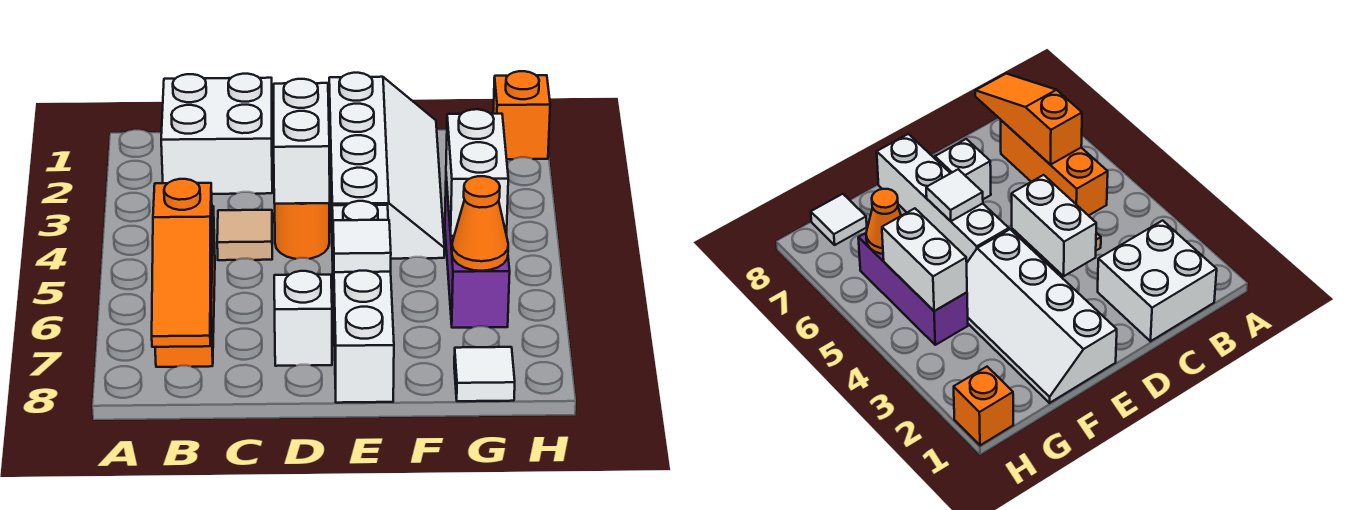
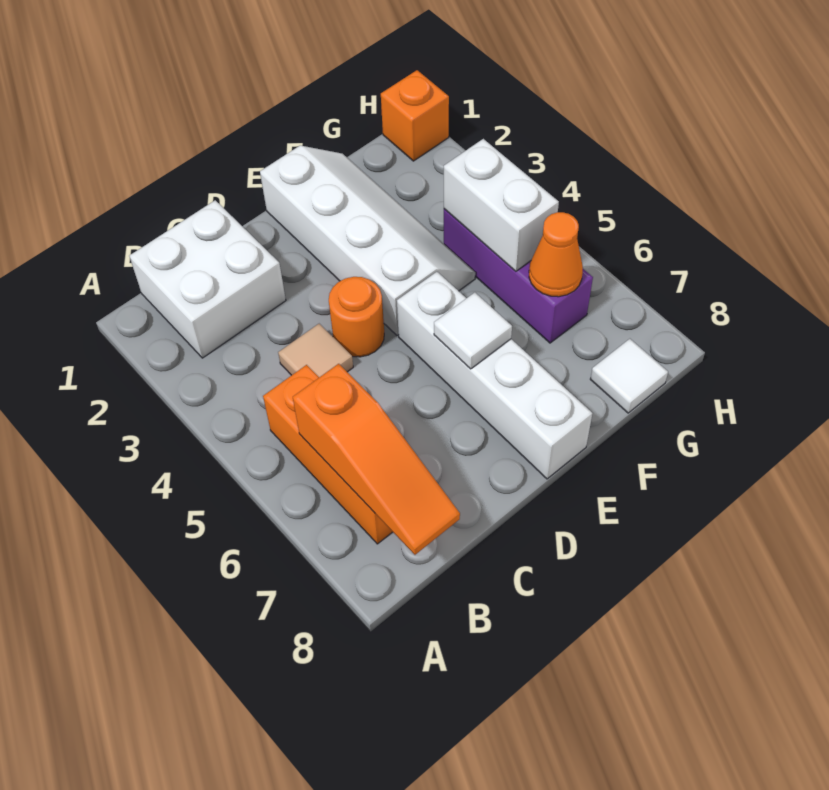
white 1x2 brick [274,79,330,204] -> none
white 1x1 brick [274,271,332,366] -> none

